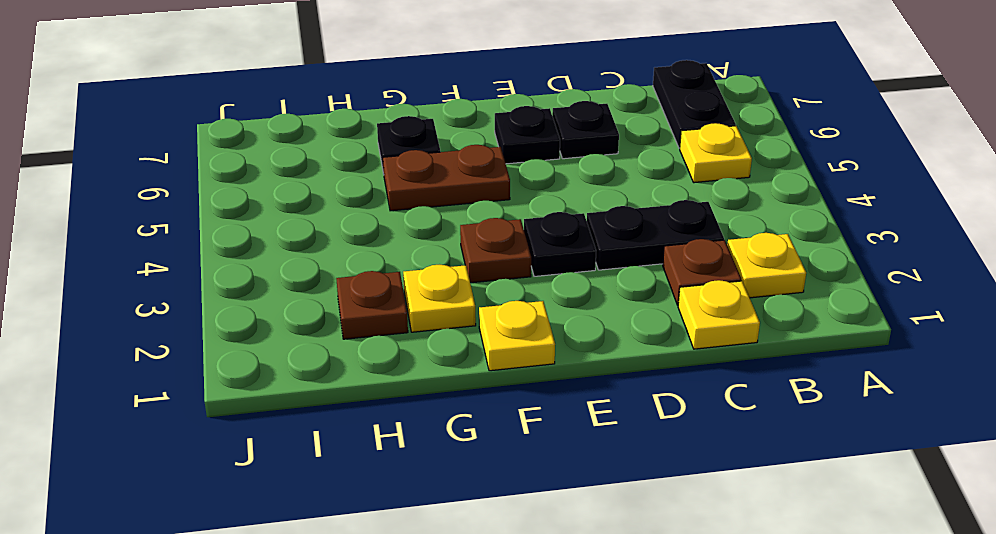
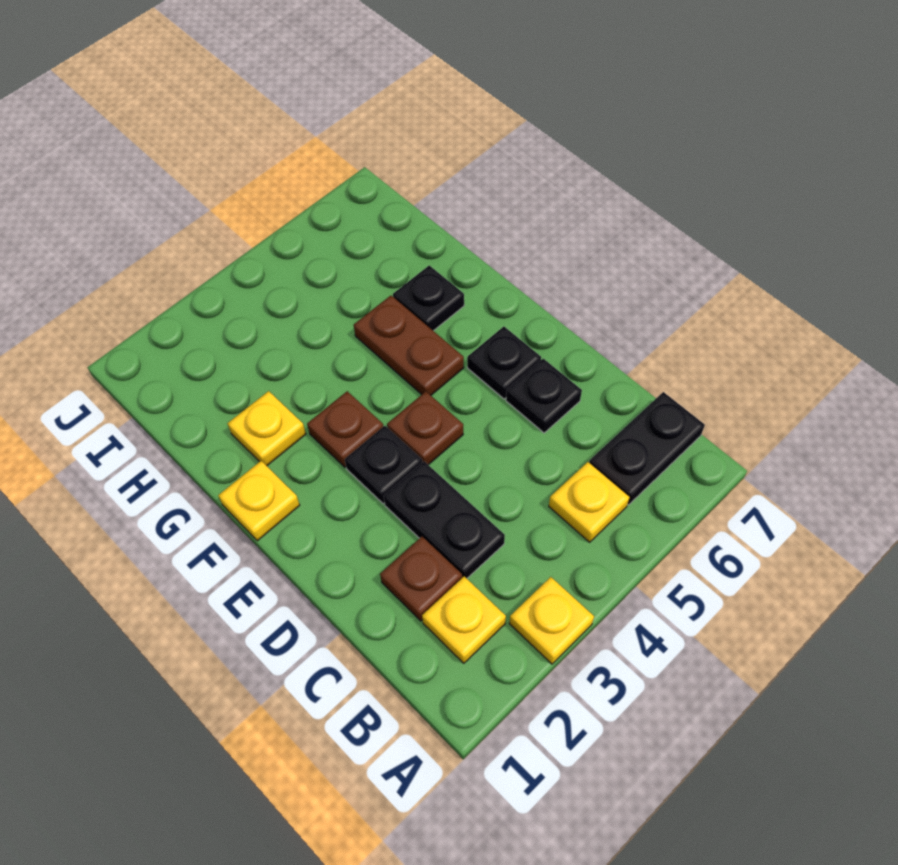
yellow 1x1 plate [678,280,760,349] -> yellow 1x1 plate moved to [509,577,594,664]
brown 1x1 plate [336,271,408,339] -> brown 1x1 plate moved to [387,392,463,465]

